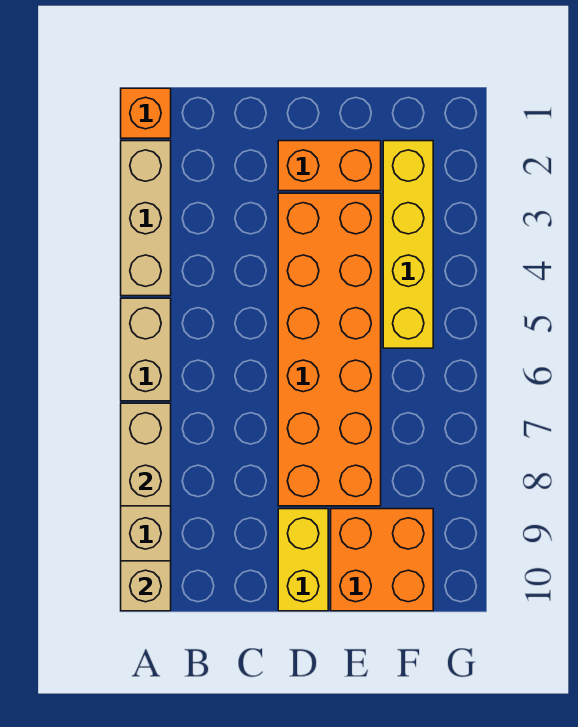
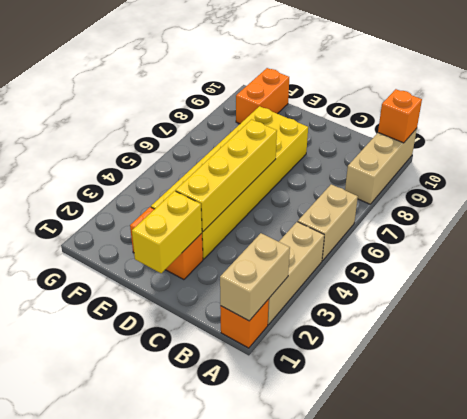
tan 1x2 brick [121,403,171,506] -> tan 1x2 brick moved to [220,233,290,321]
tan 1x1 brick [121,561,171,611] -> orange 1x1 brick [378,89,422,143]
orange 2x6 brick [278,193,381,506] -> yellow 2x6 brick [151,106,308,259]
yellow 1x2 brick [278,509,328,611] -> yellow 1x2 brick moved to [132,191,202,273]
orange 2x2 brick [331,509,433,611] -> orange 1x2 brick [236,68,289,124]
yellow 1x4 brick [383,141,433,348] -> yellow 1x4 brick moved to [175,120,277,232]

